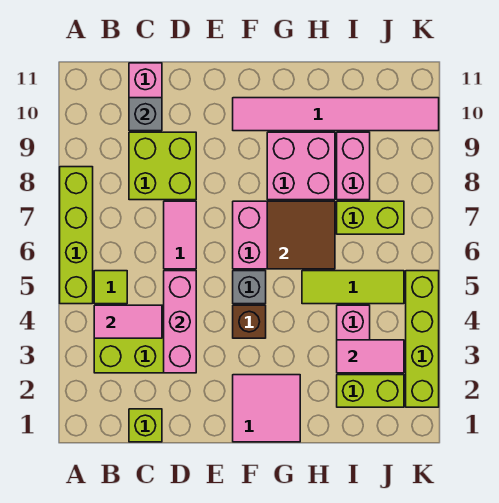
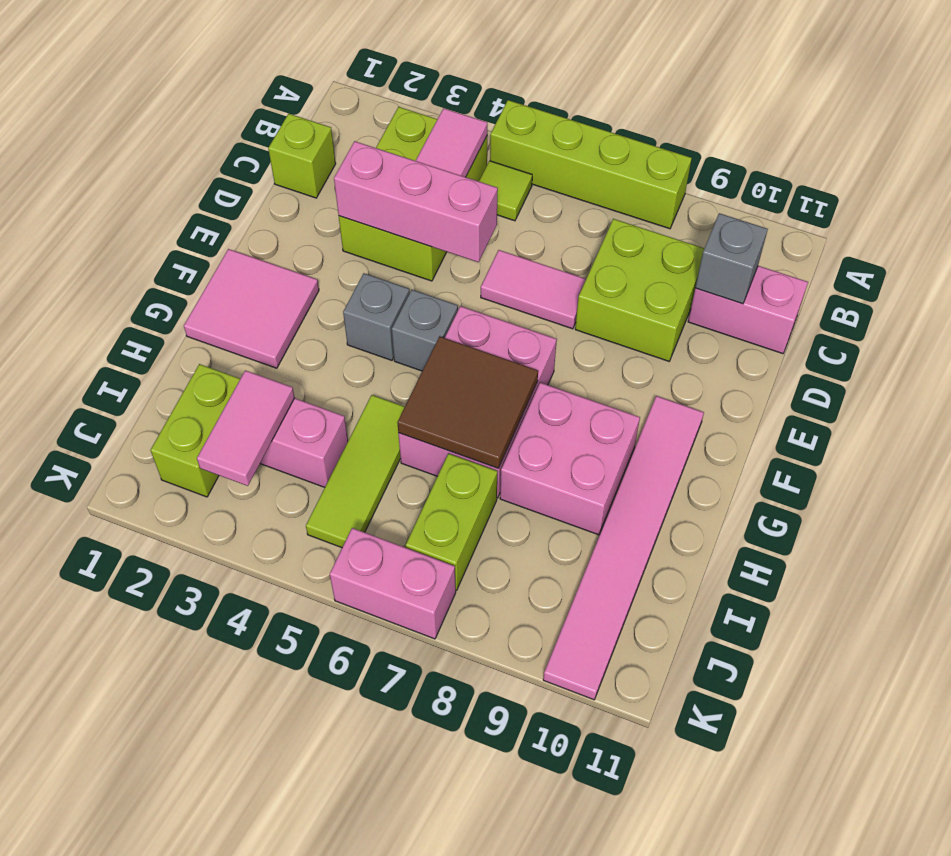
brown 1x1 brick [233,305,266,338] -> grey 1x1 brick [343,273,410,360]
pink 1x2 brick [337,132,370,200] -> pink 1x2 brick moved to [330,528,456,639]
lime 1x4 brick [406,271,439,407] -> none

